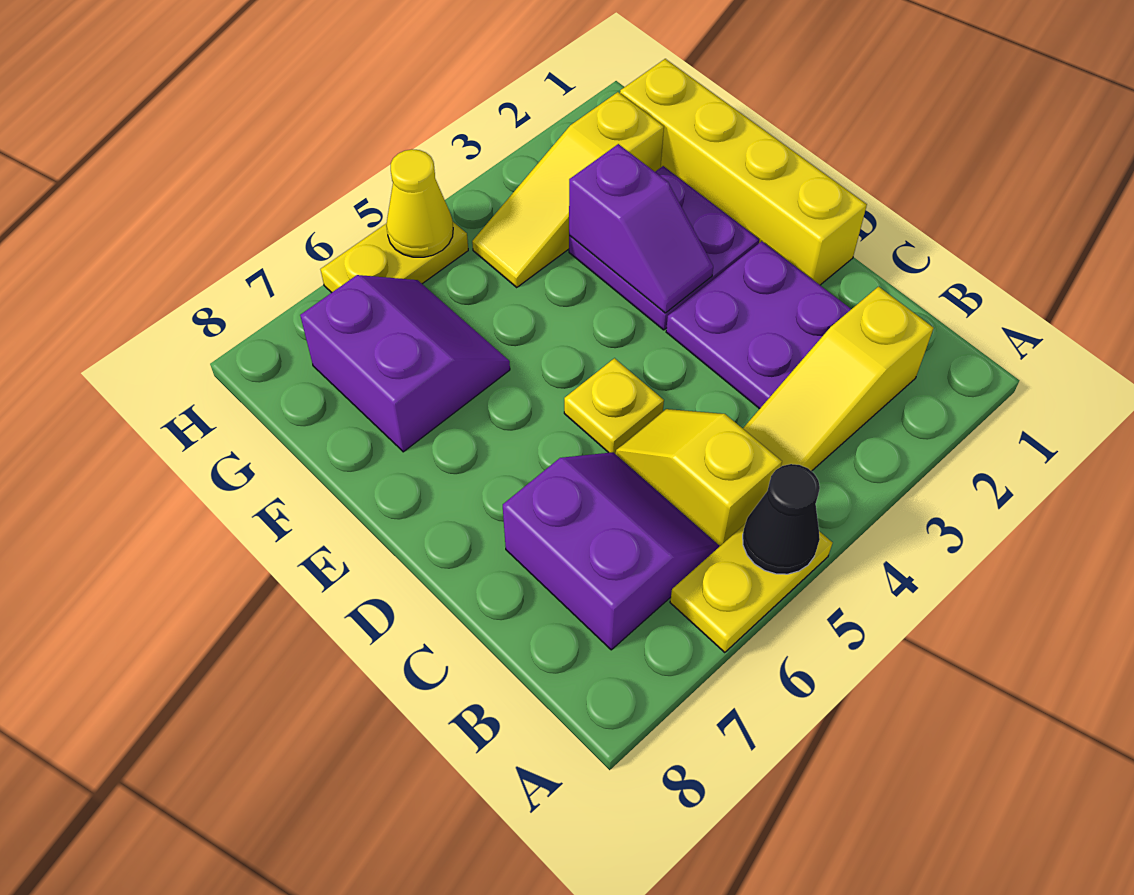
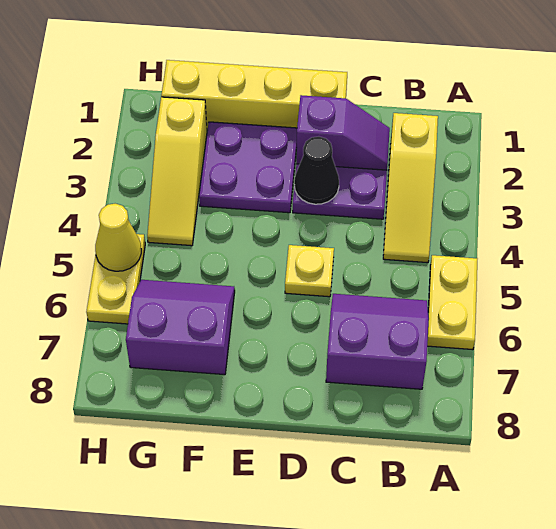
black 1x1 cone [743,464,820,574] -> black 1x1 cone moved to [294,137,339,204]
yellow 1x2 slope [616,409,782,546] -> none
purple 1x2 slope [569,144,713,313] -> purple 1x2 slope moved to [296,95,390,170]

